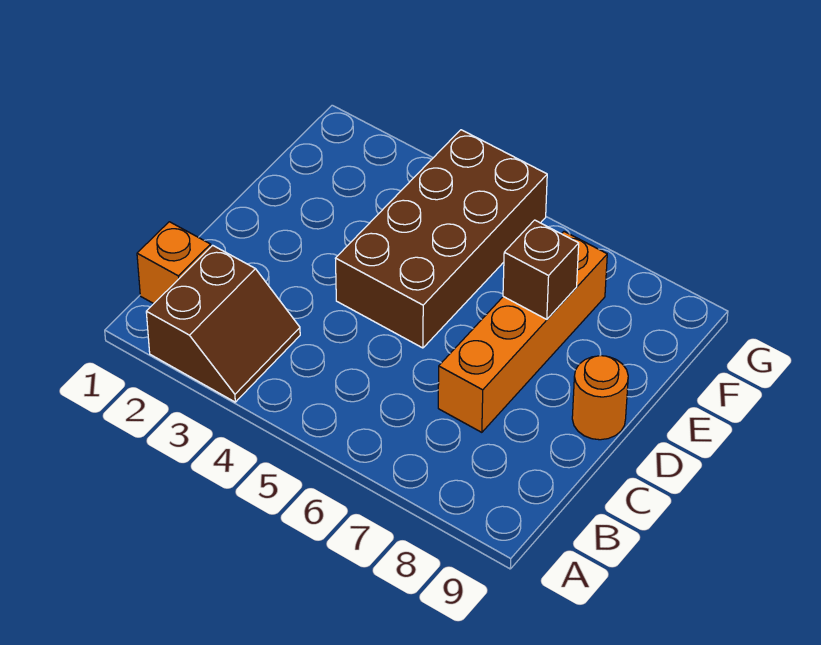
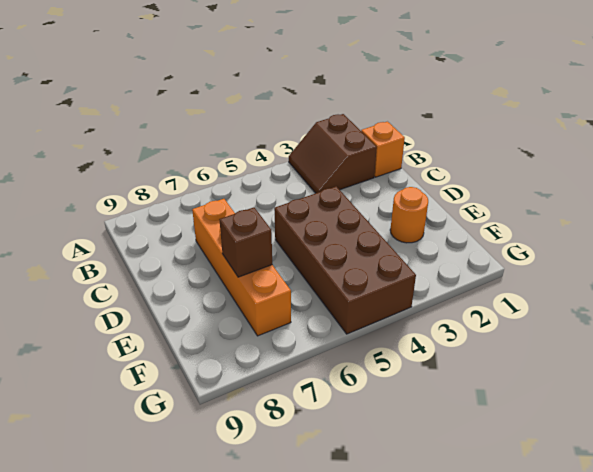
orange 1x1 round brick [572,356,628,440] -> orange 1x1 round brick moved to [390,187,428,243]

